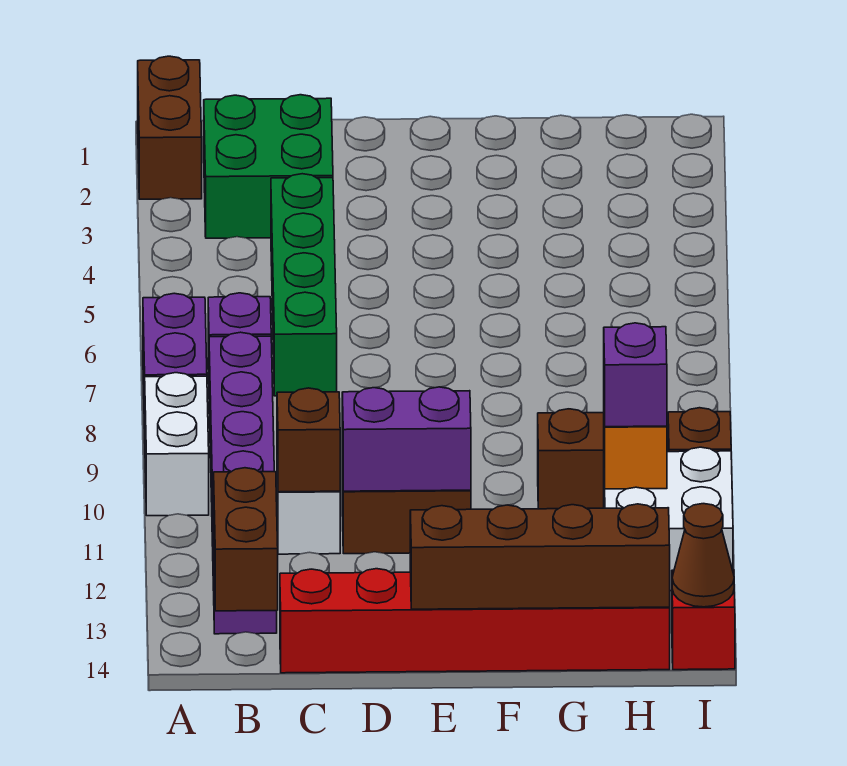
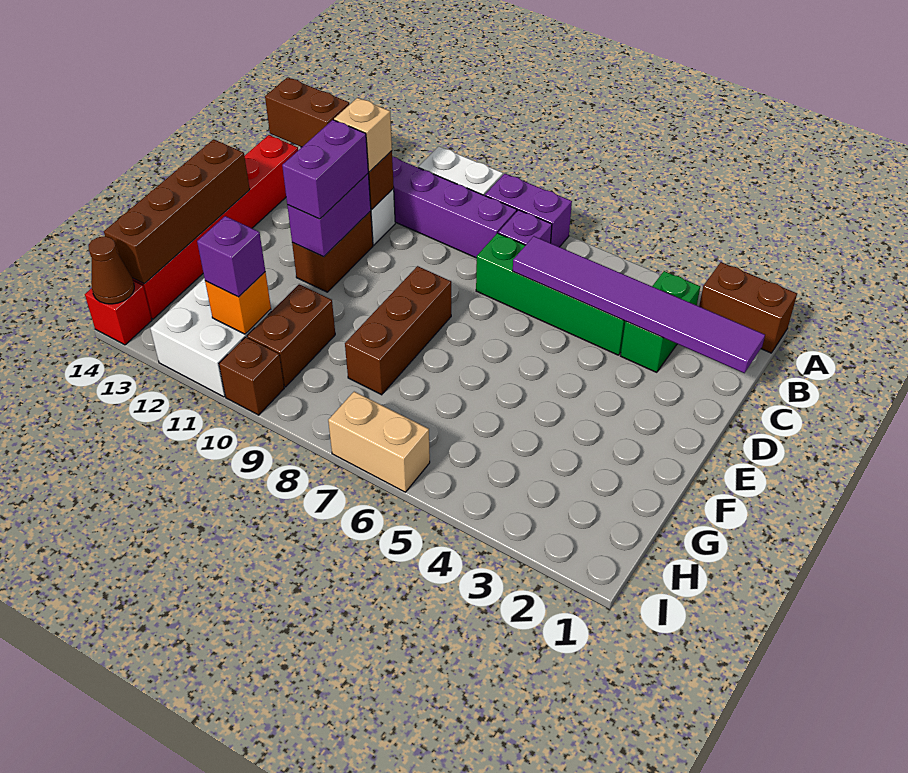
green 2x2 brick [204,95,333,238] -> green 1x2 brick [621,271,700,372]
none -> purple 1x6 tile [513,236,765,373]
none -> tan 1x1 brick [334,98,392,172]
none -> purple 1x2 brick [282,120,368,219]
none -> brown 1x3 brick [345,266,451,395]
none -> tan 1x2 brick [328,392,430,492]

